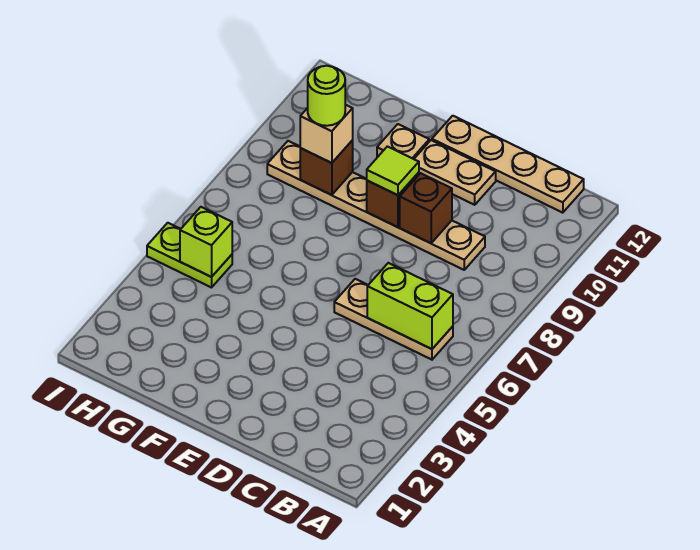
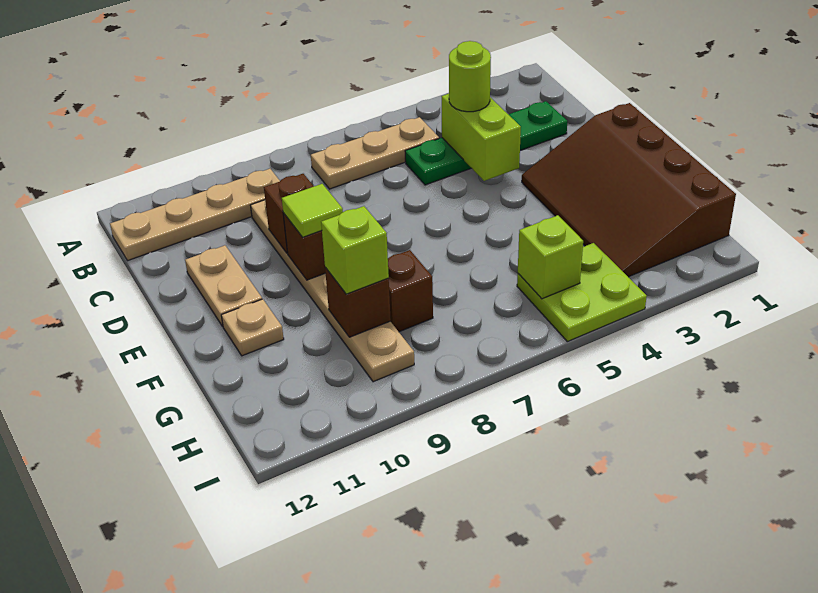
tan 1x3 plate [334,279,453,360] -> tan 1x3 plate turned to [311,117,439,189]
lime 1x2 brick [367,263,453,349] -> lime 1x2 brick moved to [441,94,521,181]
tan 1x4 plate [432,116,584,213] -> tan 1x4 plate turned to [110,169,280,261]
none -> green 1x4 plate [405,101,567,185]
none -> brown 3x4 slope [522,103,736,277]
none -> brown 1x1 brick [388,250,433,332]
tan 1x1 brick [300,105,353,163] -> lime 1x1 brick [321,206,389,294]
lime 1x1 round brick [308,66,345,126] -> lime 1x1 round brick moved to [449,41,491,112]
lime 1x2 plate [147,223,232,288] -> lime 2x2 plate [517,243,647,342]

